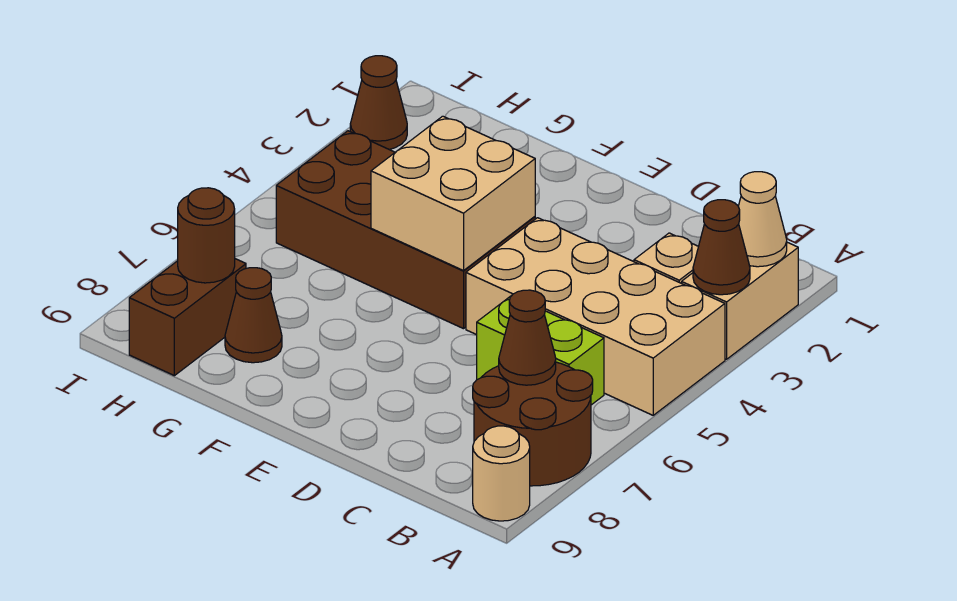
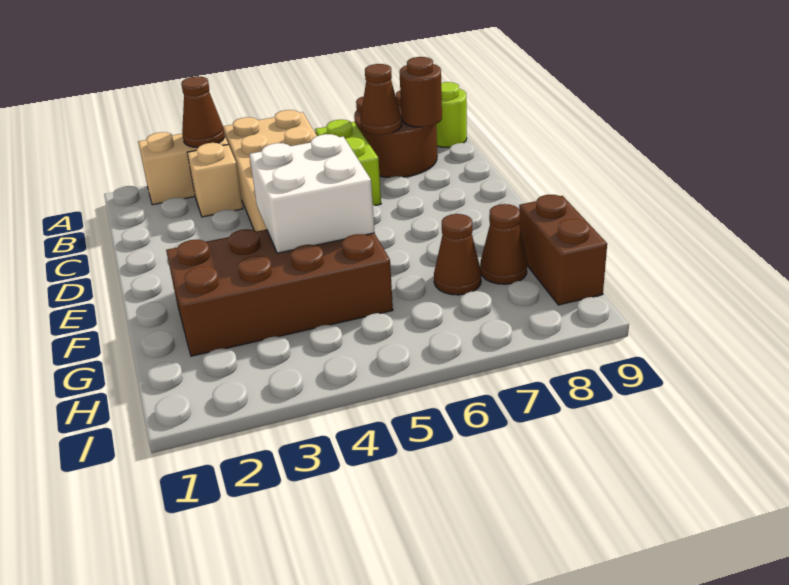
tan 1x1 cone [738,172,787,267] -> none
tan 1x1 round brick [473,426,530,521] -> lime 1x1 round brick [436,82,467,148]
brown 2x4 brick [276,131,535,329] -> brown 2x4 brick turned to [166,229,393,356]
tan 2x2 brick [371,116,535,271] -> white 2x2 brick [250,134,375,253]
brown 1x2 brick [129,259,246,376] -> brown 1x2 brick turned to [519,195,607,305]
brown 1x1 round brick [178,188,235,283] -> brown 1x1 round brick moved to [399,57,442,127]
brown 1x1 cone [350,56,407,149] -> brown 1x1 cone moved to [434,214,481,295]

